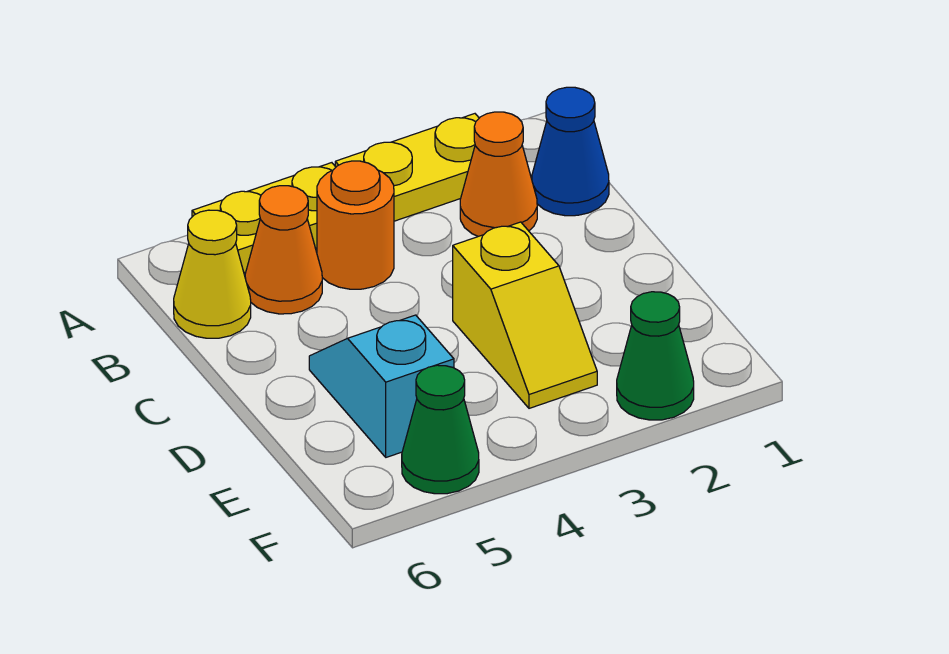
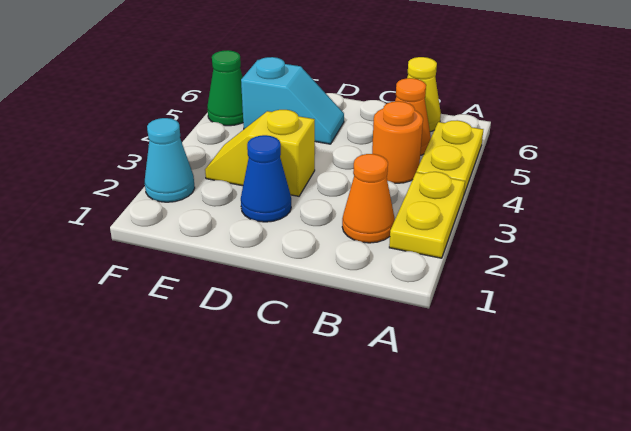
blue 1x1 cone [532,87,609,216] -> blue 1x1 cone moved to [241,135,291,222]
green 1x1 cone [617,292,694,420] -> cyan 1x1 cone [145,118,195,202]

